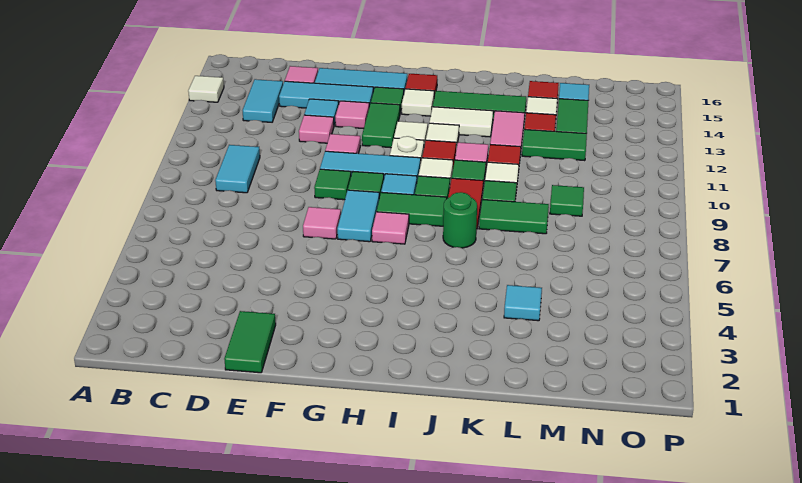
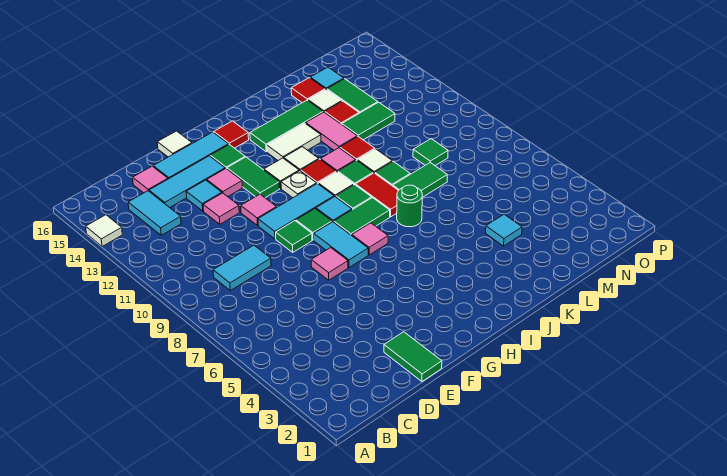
cyan 1x2 tile [215,145,260,193] -> cyan 1x2 tile turned to [213,245,271,291]
white 1x1 tile [402,89,434,116] -> white 1x1 tile moved to [157,131,192,157]

